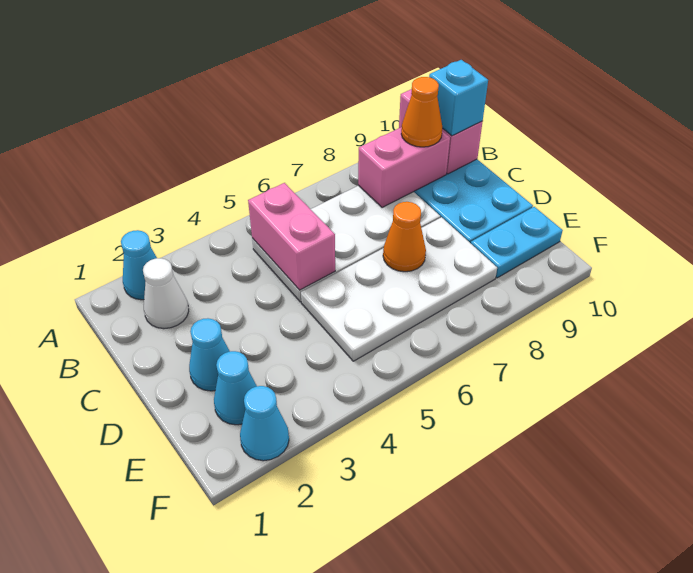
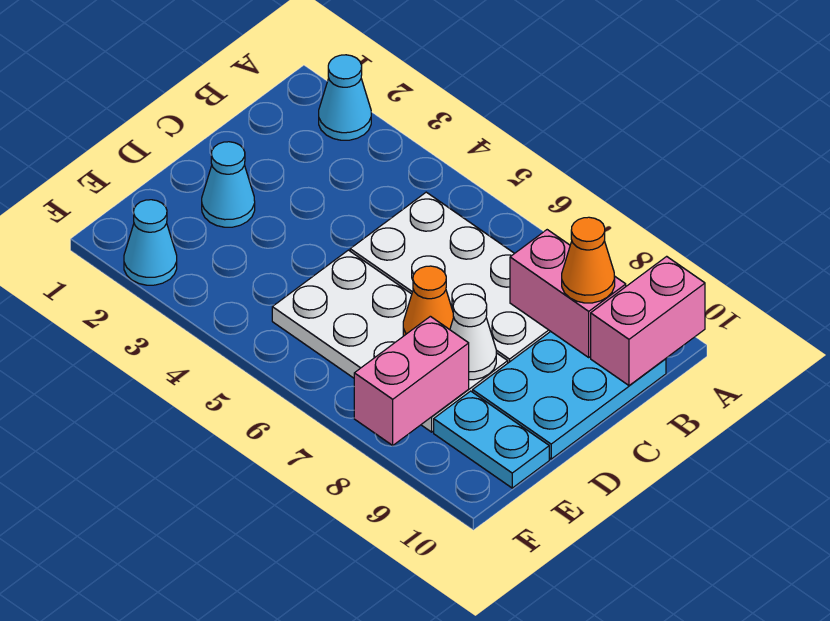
white 1x1 cone [143,258,189,329] -> white 1x1 cone moved to [450,294,496,380]
pink 1x2 brick [248,183,335,290] -> pink 1x2 brick moved to [354,316,469,445]
cyan 1x1 brick [429,60,488,136] -> none
cyan 1x1 cone [214,351,257,425] -> none

